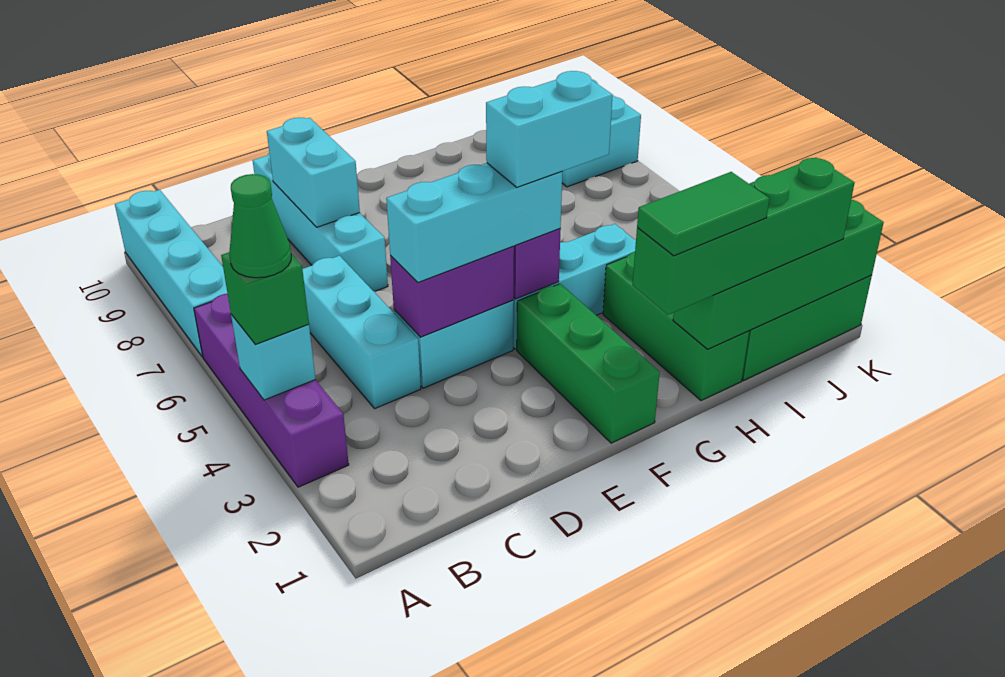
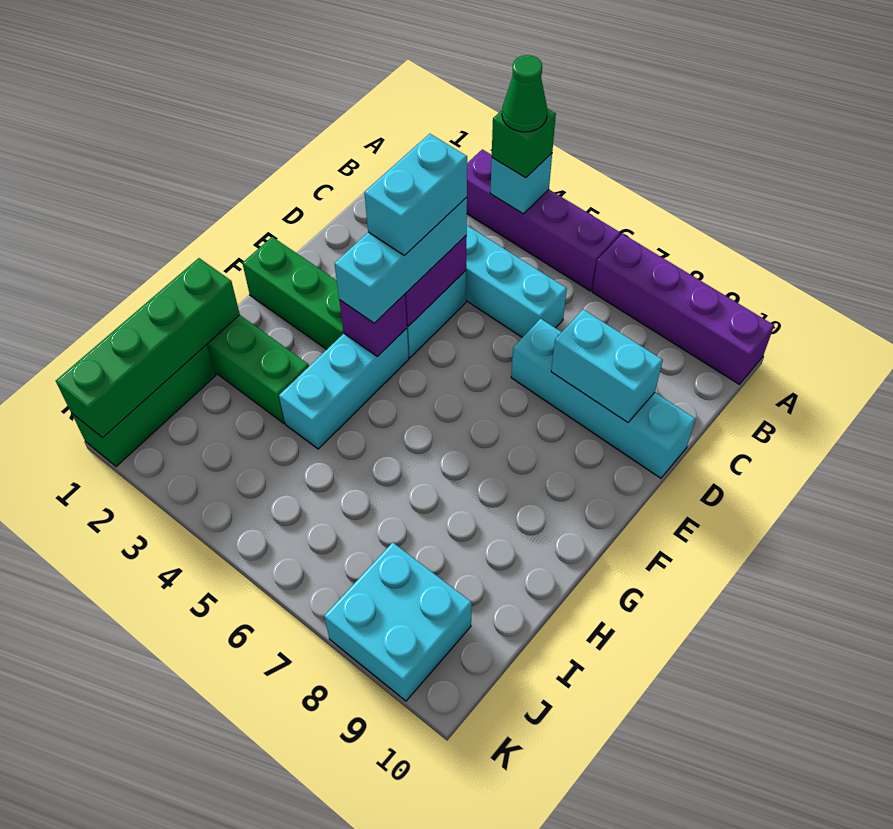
cyan 1x4 brick [115,190,227,357] -> purple 1x4 brick [592,234,774,384]
cyan 1x2 brick [486,71,613,187] -> cyan 1x2 brick moved to [364,134,467,256]
green 1x4 brick [632,158,855,315] -> none
green 1x2 tile [637,172,770,256] -> none

